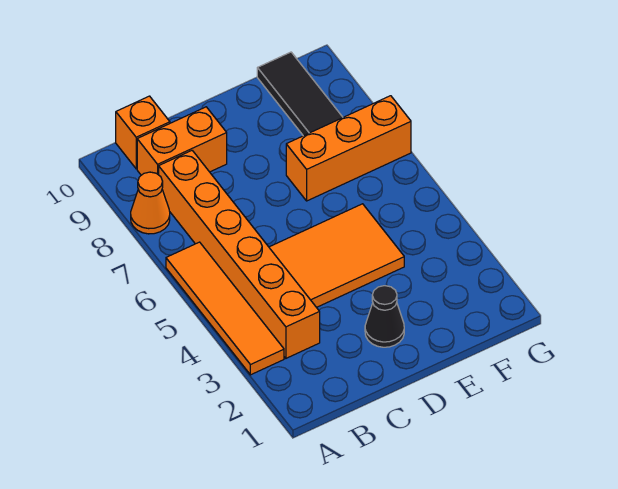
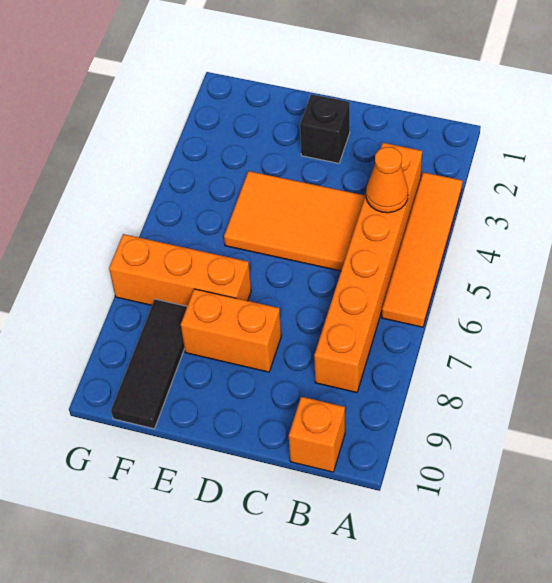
orange 1x1 cone [131,172,170,234] -> orange 1x1 cone moved to [366,147,408,213]
orange 1x2 brick [137,107,227,175] -> orange 1x2 brick moved to [181,289,281,372]
black 1x1 cone [365,286,404,347] -> black 1x1 brick [300,94,350,163]

